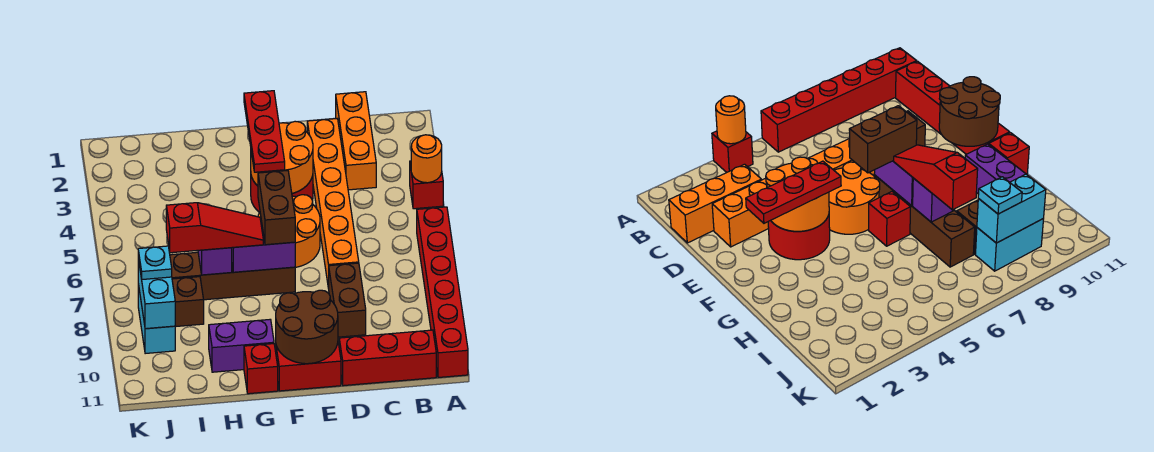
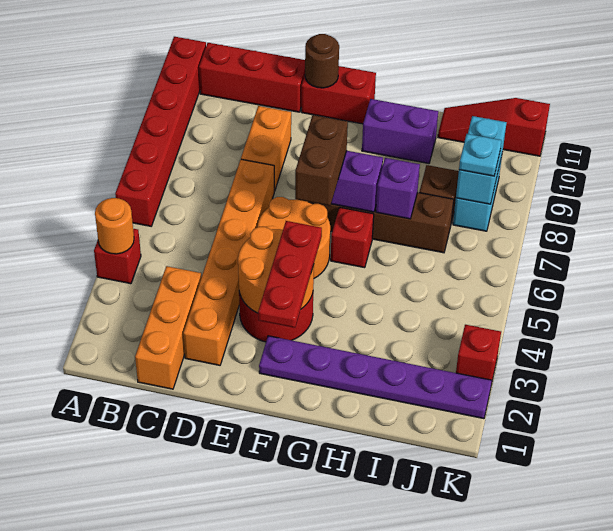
brown 1x2 brick [329,263,366,337] -> orange 1x2 brick [241,106,291,191]
brown 2x2 round brick [276,290,338,364] -> brown 1x1 round brick [305,34,339,88]
none -> purple 1x6 plate [259,336,492,419]
red 1x3 slope [166,203,263,253] -> red 1x3 slope moved to [438,98,550,156]
red 1x1 brick [244,344,278,394] -> red 1x1 brick moved to [456,325,501,385]

